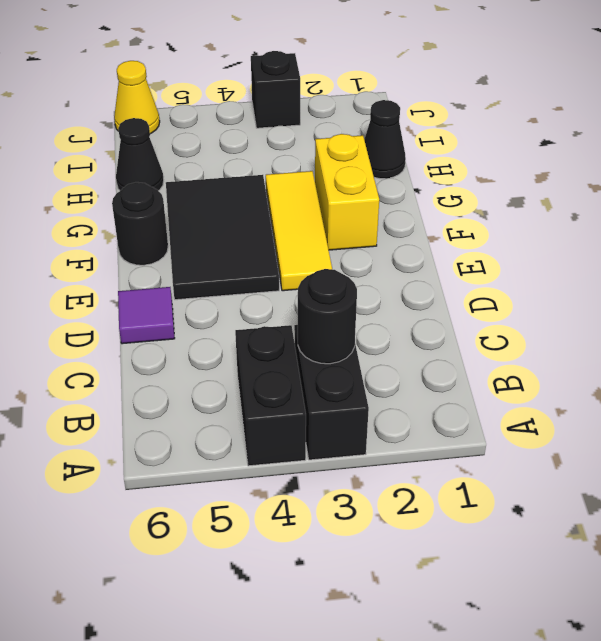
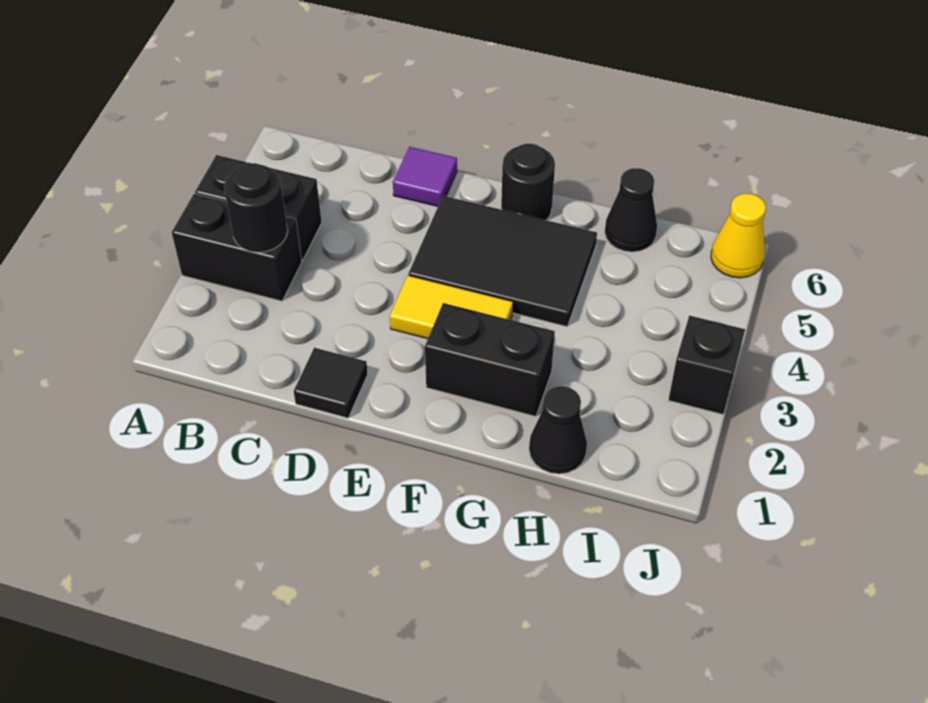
none -> black 1x1 tile [294,348,368,418]
yellow 1x3 tile [266,171,332,291] -> yellow 1x2 tile [390,275,513,339]
yellow 1x2 brick [315,134,379,250] -> black 1x2 brick [425,303,555,416]

